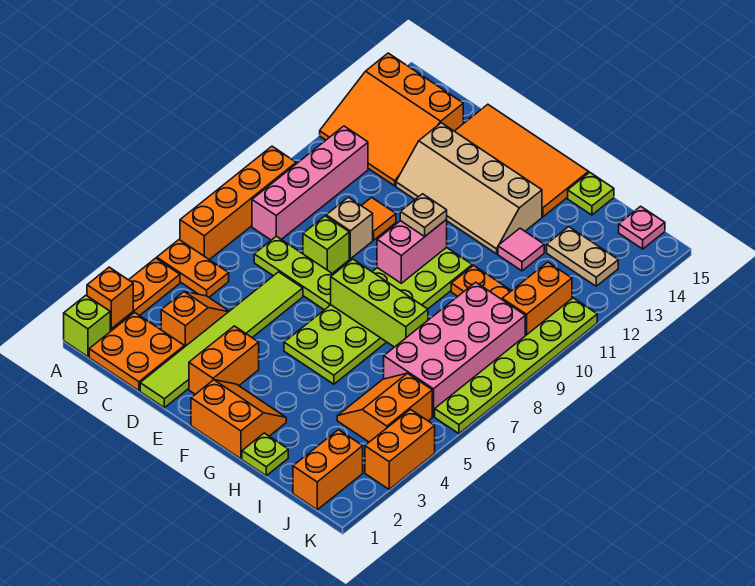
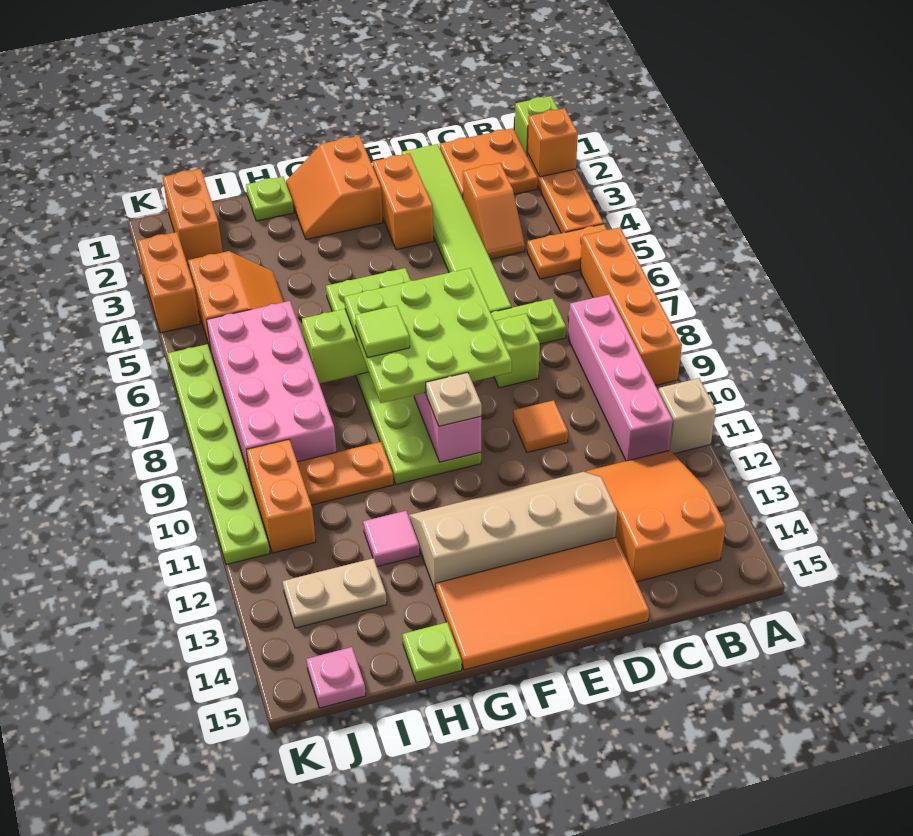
orange 3x3 slope [320,53,463,186] -> orange 2x3 slope [586,450,726,582]
tan 1x1 brick [326,197,373,259] -> tan 1x1 brick moved to [658,378,716,454]
none -> lime 3x3 plate [344,268,512,403]
orange 2x2 slope [191,380,286,459] -> orange 2x2 slope turned to [286,136,383,239]
none -> lime 1x1 tile [355,306,410,358]

